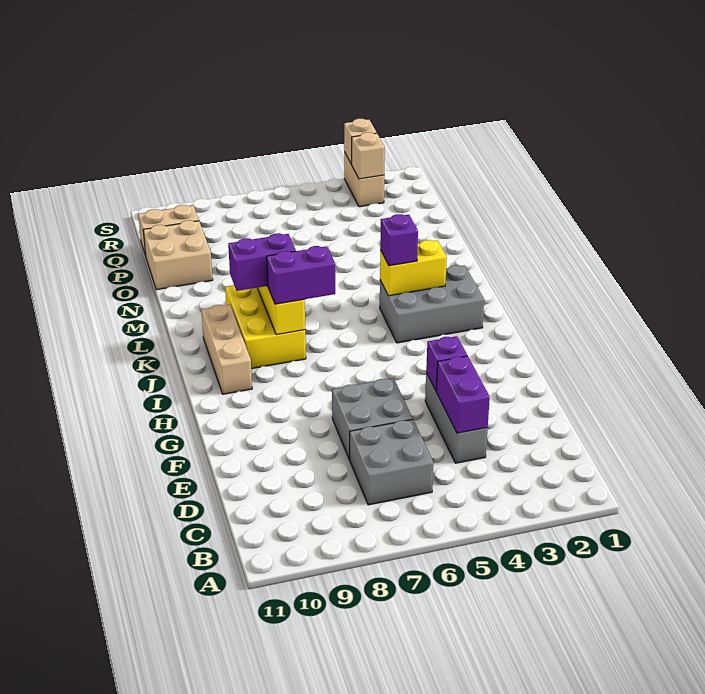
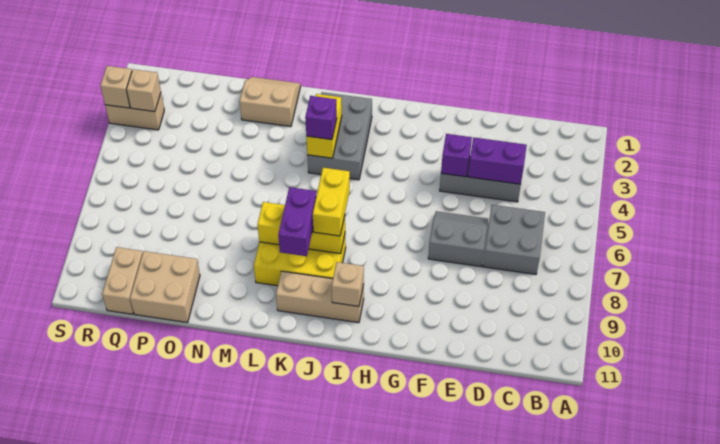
grey 2x2 brick [332,378,413,460] -> grey 2x2 slope [428,211,488,267]
none -> tan 1x1 brick [332,262,364,306]
purple 1x2 brick [267,246,335,304] -> yellow 1x2 brick [313,168,350,236]
none -> tan 2x2 slope [240,77,301,127]

